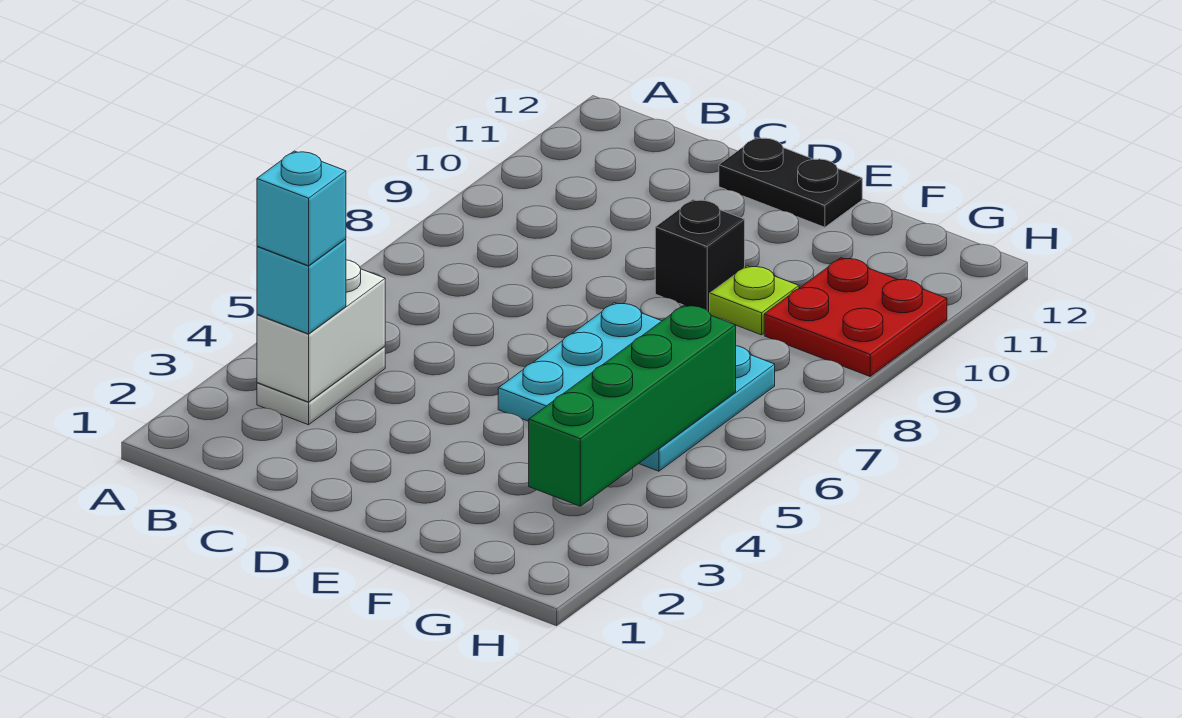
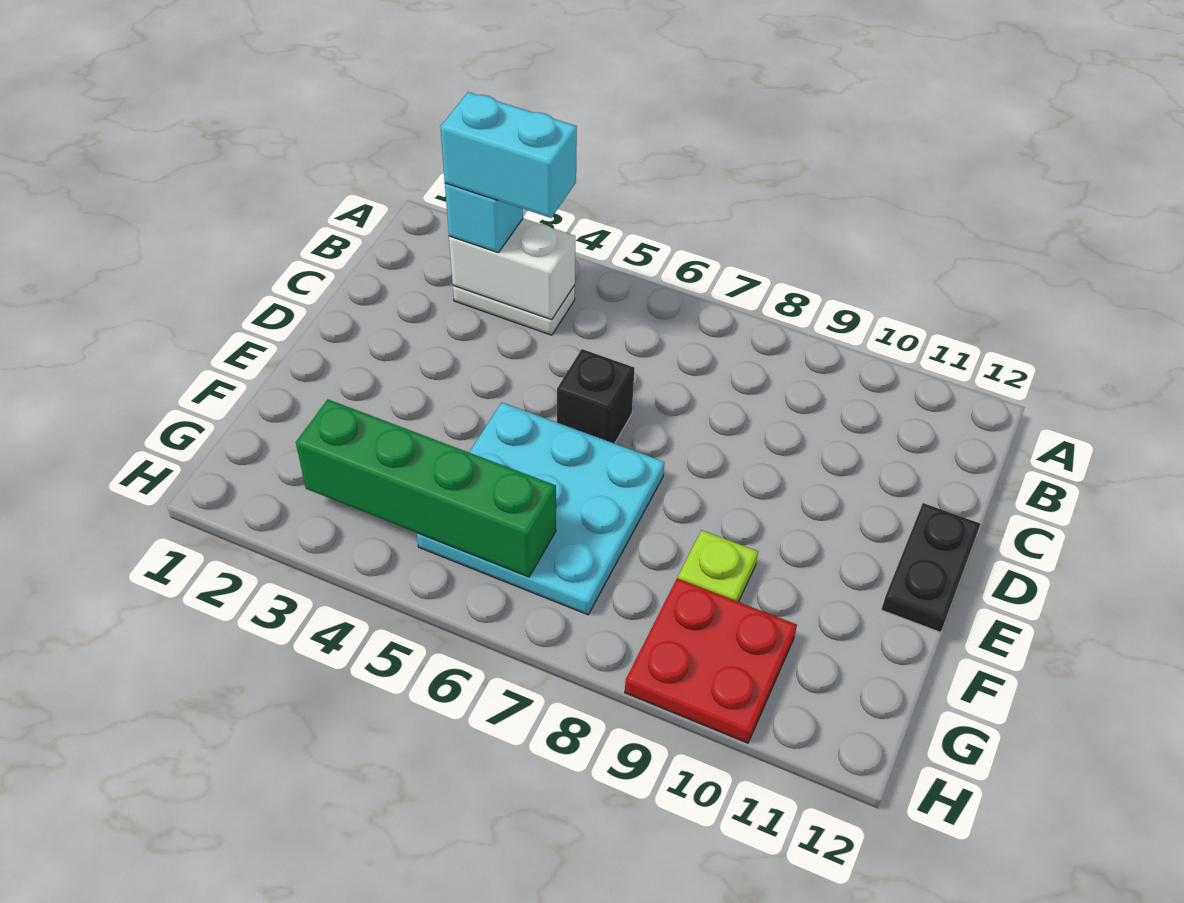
cyan 1x1 brick [257,151,346,266] -> cyan 1x2 brick [440,92,577,218]
black 1x1 brick [655,200,745,312] -> black 1x1 brick moved to [557,349,635,444]

